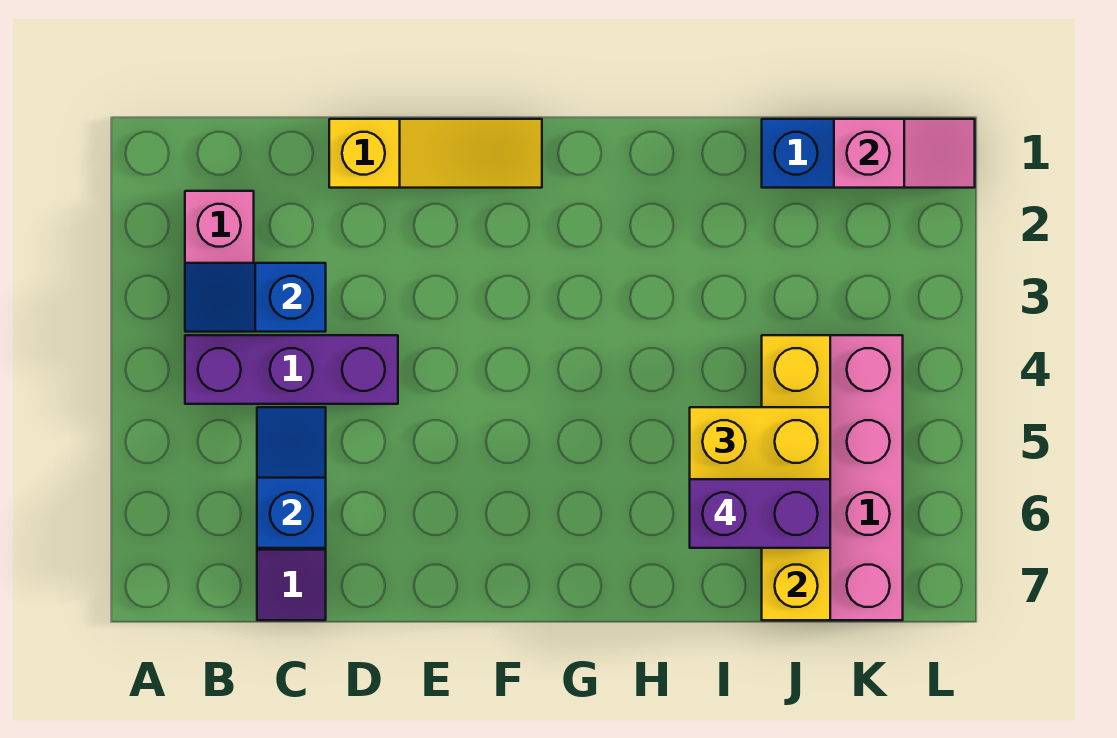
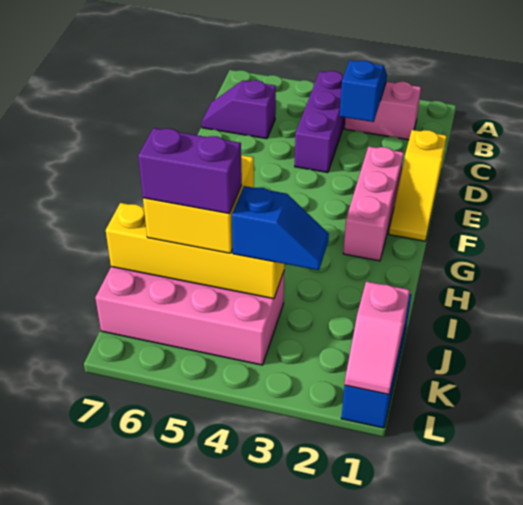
blue 1x2 slope [257,407,326,548] -> blue 1x2 slope moved to [232,186,329,270]
none -> pink 1x3 brick [343,147,404,261]
purple 1x2 brick [690,479,830,548] -> purple 1x2 brick turned to [138,128,242,214]

